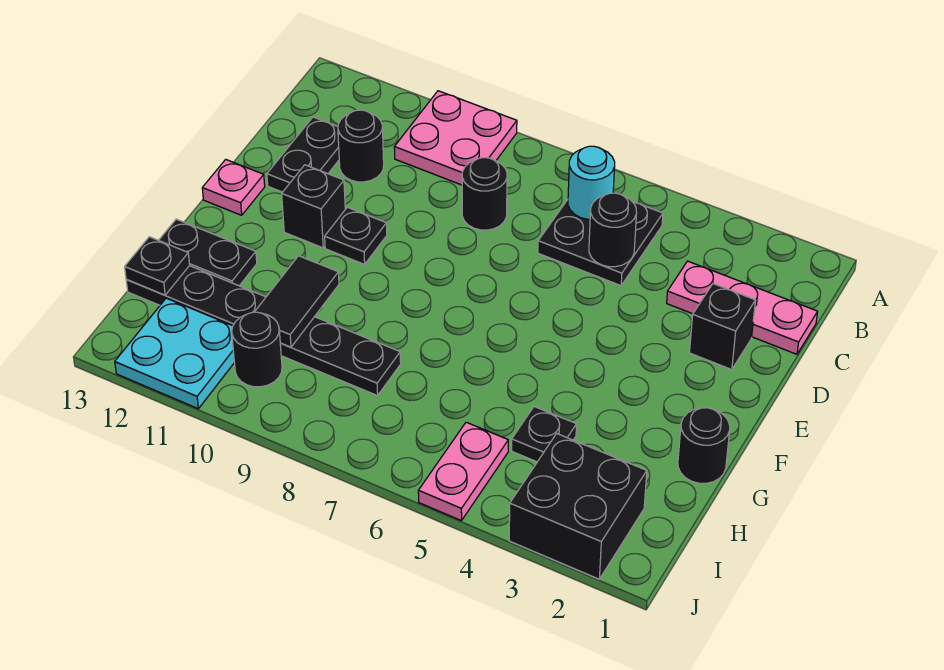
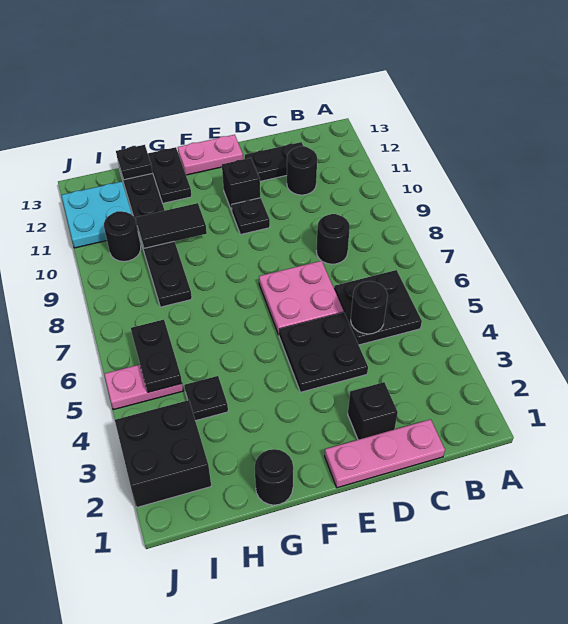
pink 2x2 plate [394,91,517,185] -> pink 2x2 plate moved to [259,261,344,335]
cyan 1x1 round brick [568,146,615,219] -> none
pink 1x3 plate [667,261,818,354] -> pink 1x3 plate turned to [325,419,445,488]
none -> black 2x2 plate [279,312,368,392]
pink 1x1 plate [202,159,265,215] -> pink 1x2 plate [178,135,243,175]
none -> black 1x2 plate [131,320,182,392]

